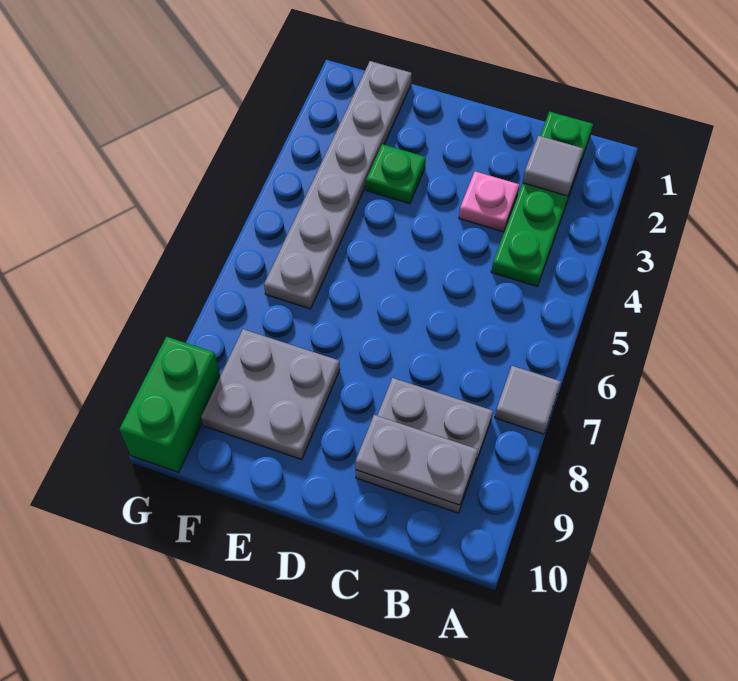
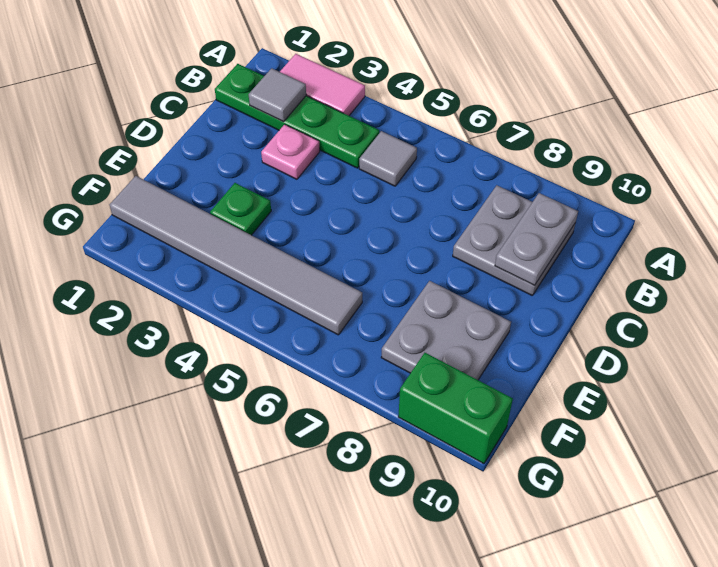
none -> pink 1x2 tile [280,54,365,116]
grey 1x1 tile [495,366,561,434] -> grey 1x1 tile moved to [359,131,417,186]
grey 1x6 plate [264,61,412,309] -> grey 1x6 tile [110,176,362,335]

